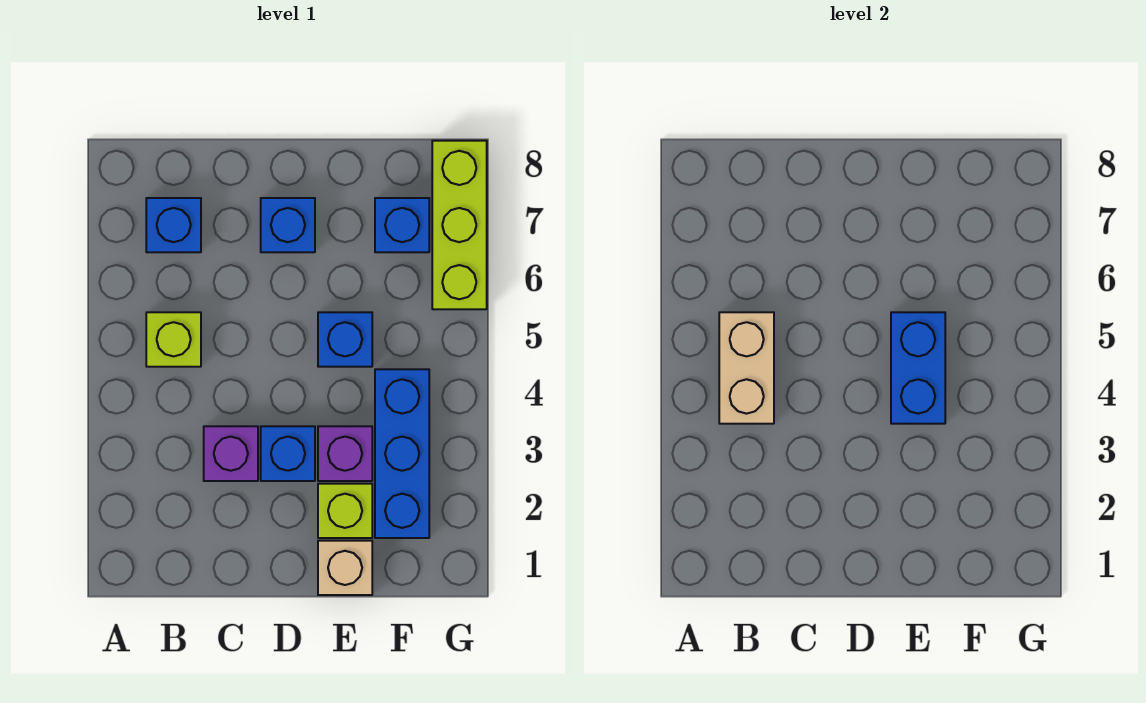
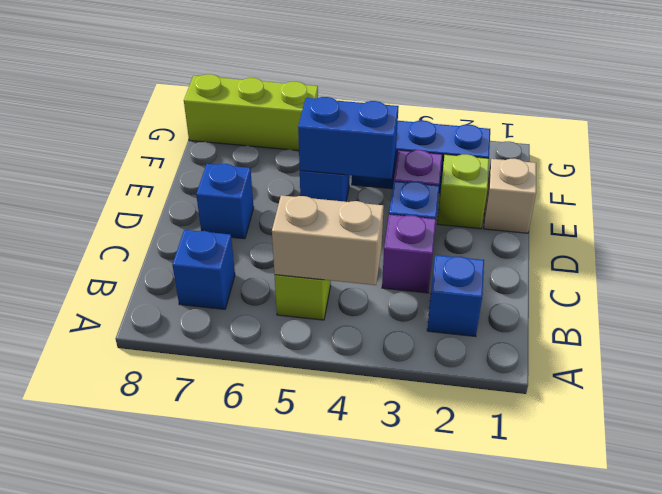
blue 1x1 brick [375,198,429,252] -> blue 1x1 brick moved to [427,255,484,337]

